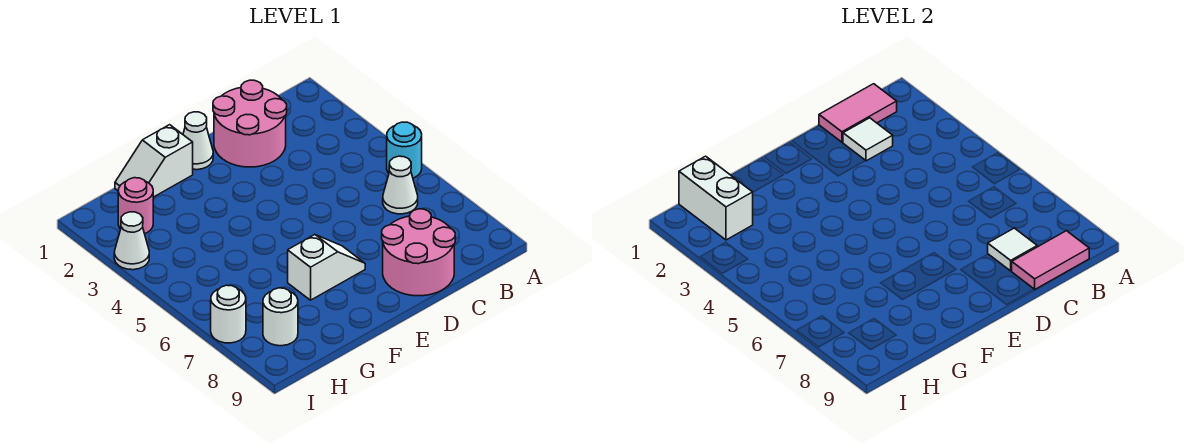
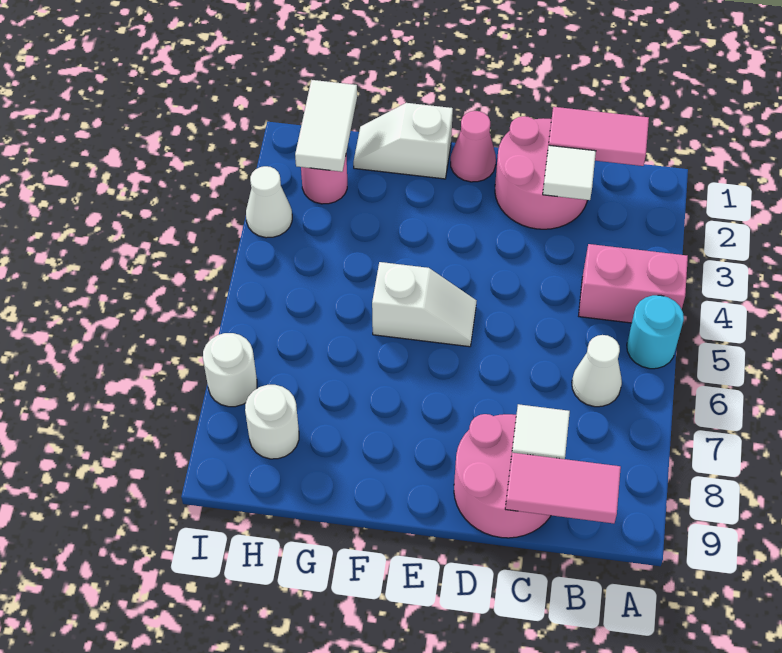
none -> pink 1x2 brick [579,244,688,323]
white 1x1 cone [183,112,213,170] -> pink 1x1 cone [451,111,496,182]
white 1x2 slope [288,235,365,300] -> white 1x2 slope moved to [372,262,477,347]
white 1x2 brick [679,156,753,240] -> white 1x2 tile [295,80,357,172]

